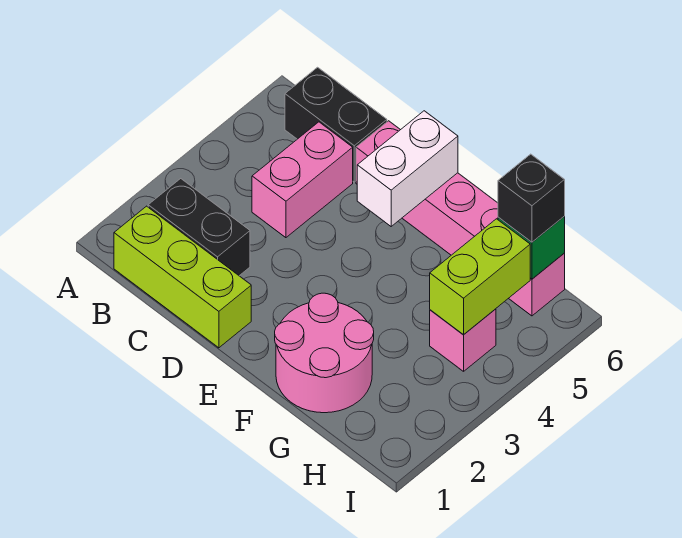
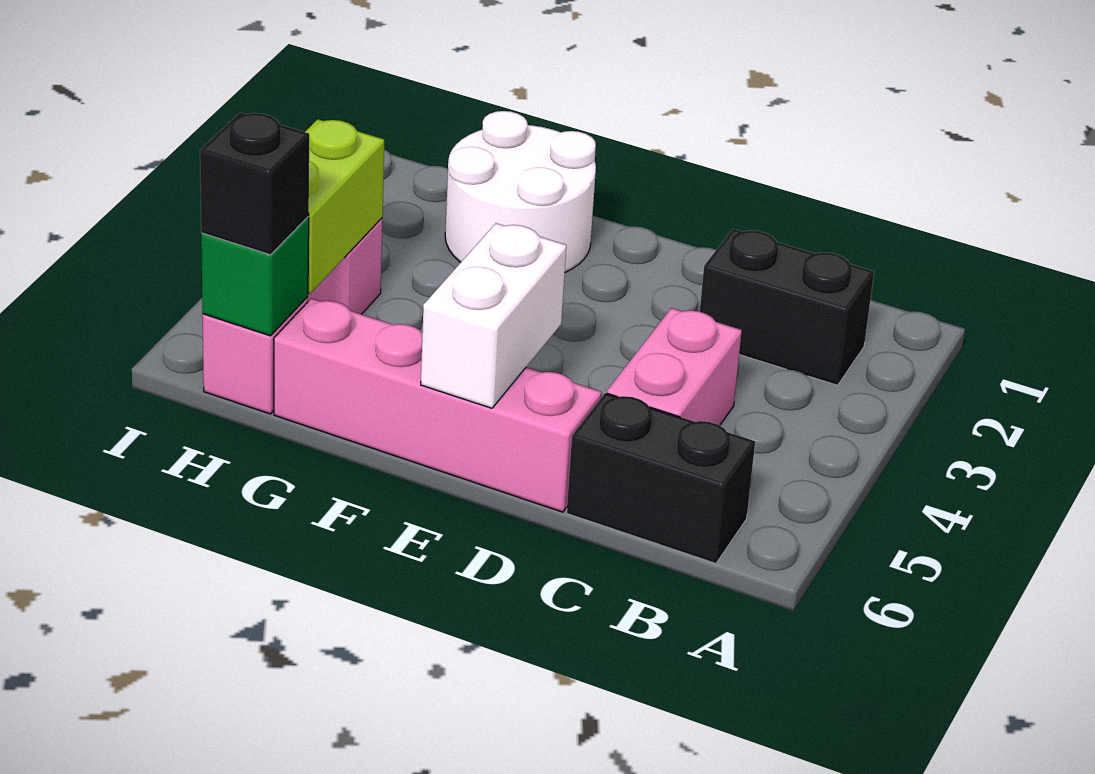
lime 1x3 brick [114,206,251,348] -> none
pink 2x2 round brick [275,293,374,413] -> white 2x2 round brick [445,111,596,272]

